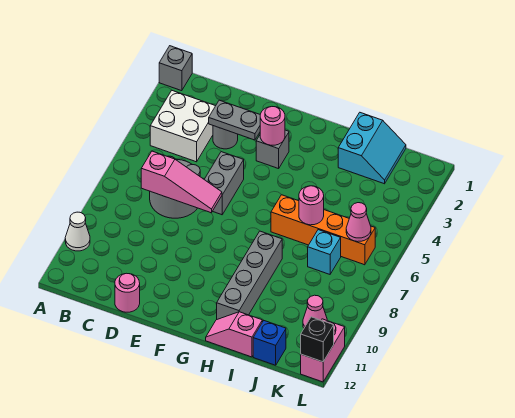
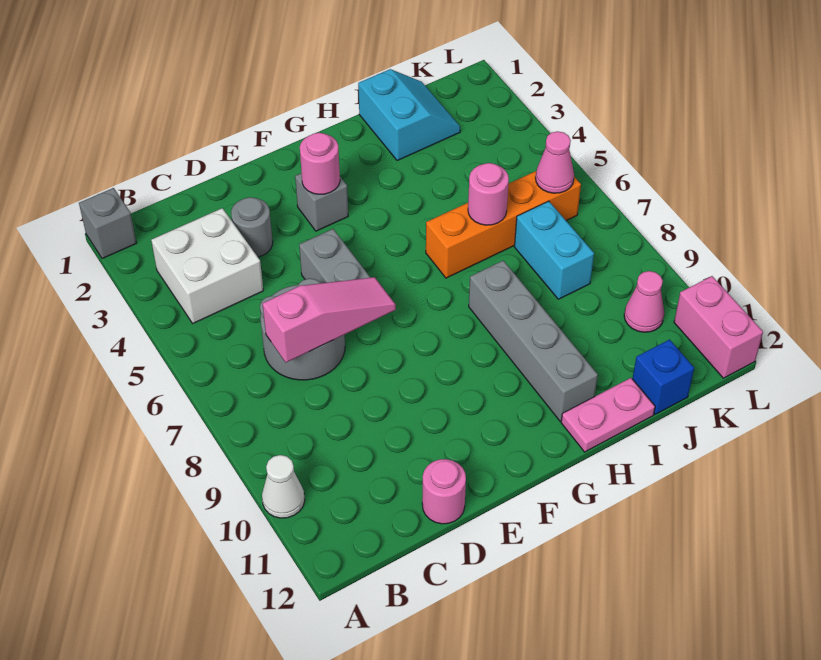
grey 1x2 plate [209,100,260,140] -> none
pink 1x2 slope [206,312,262,357] -> pink 1x2 plate [561,378,655,452]
cyan 1x1 brick [308,230,341,274] -> cyan 1x2 brick [515,201,594,299]
black 1x1 brick [301,317,334,362] -> none

